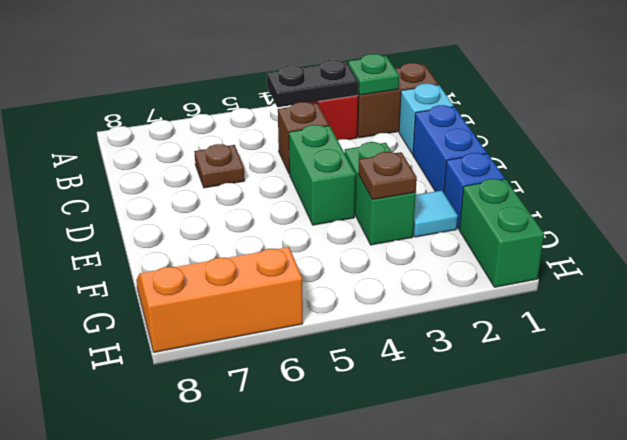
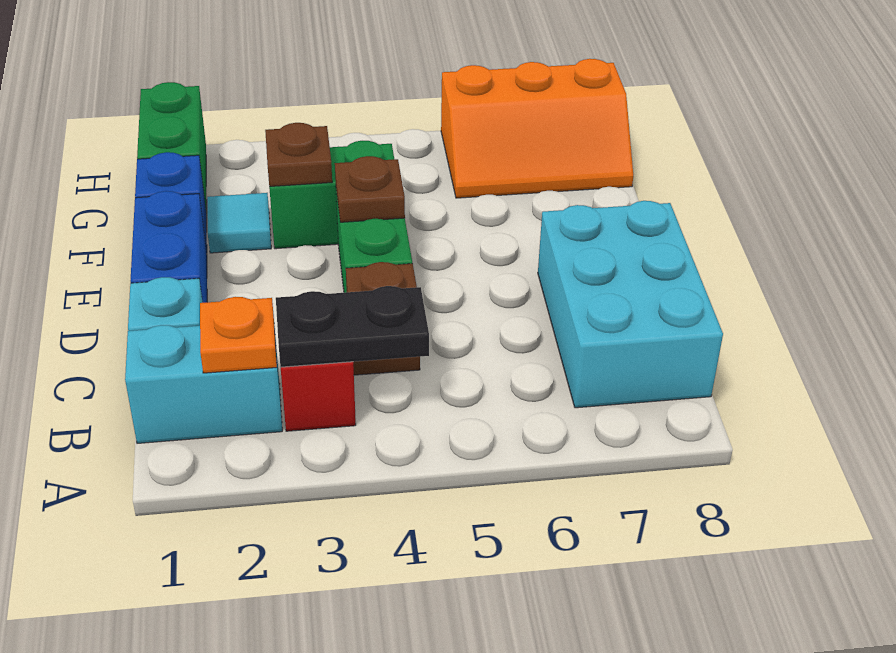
brown 1x2 brick [357,63,438,138] -> cyan 1x2 brick [125,325,282,443]
green 1x1 plate [348,54,399,95] -> orange 1x1 plate [200,297,277,373]
none -> cyan 2x3 brick [538,201,723,408]
brown 1x1 plate [194,144,245,188] -> brown 1x1 plate moved to [335,156,405,222]
green 1x2 brick [345,142,416,245] -> green 1x2 brick turned to [269,141,394,249]

